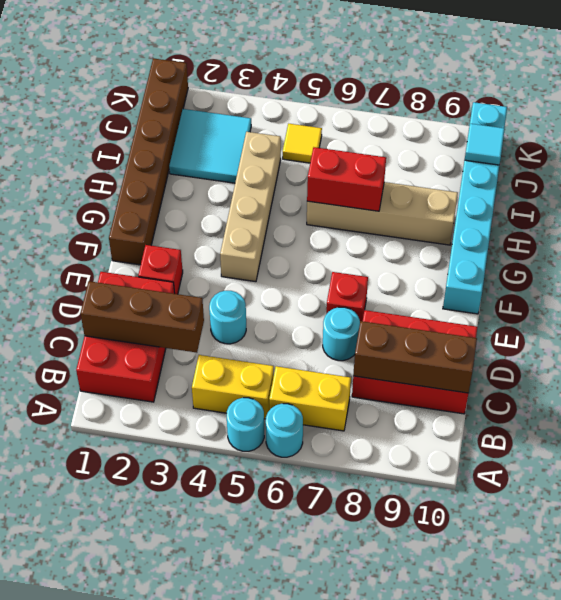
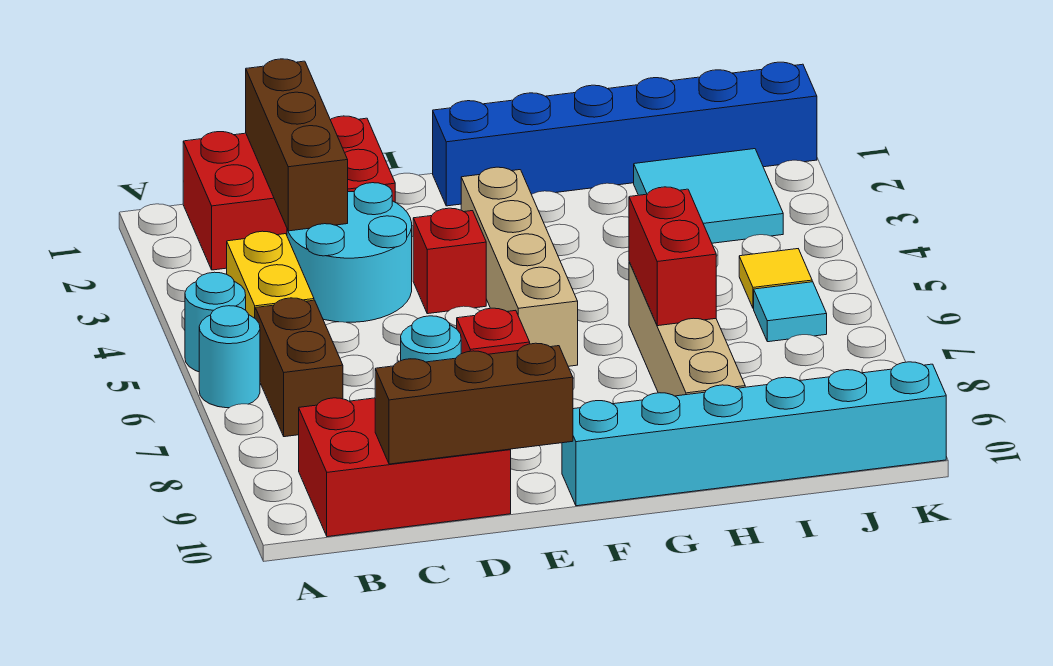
yellow 1x2 brick [269,366,351,431] -> brown 1x2 brick [255,298,343,437]
red 2x3 brick [352,310,477,414] -> red 2x3 brick turned to [299,398,511,537]
brown 1x3 brick [353,321,477,393] -> brown 1x3 brick turned to [375,343,573,464]
cyan 1x1 round brick [209,291,246,344] -> cyan 2x2 round brick [287,183,412,322]
red 1x1 brick [138,245,183,294] -> red 1x1 brick moved to [413,208,486,314]
brown 1x6 brick [109,58,188,265] -> blue 1x6 brick [433,62,817,206]
tan 1x4 brick [220,132,281,282] -> tan 1x4 brick turned to [461,167,578,366]
cyan 1x1 tile [465,124,505,165] -> cyan 1x1 tile moved to [754,282,827,342]

